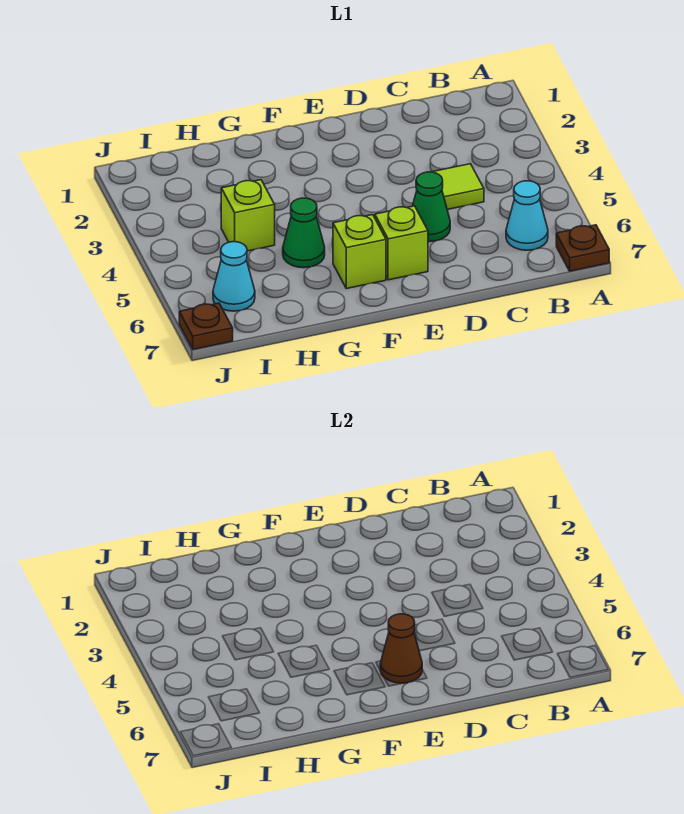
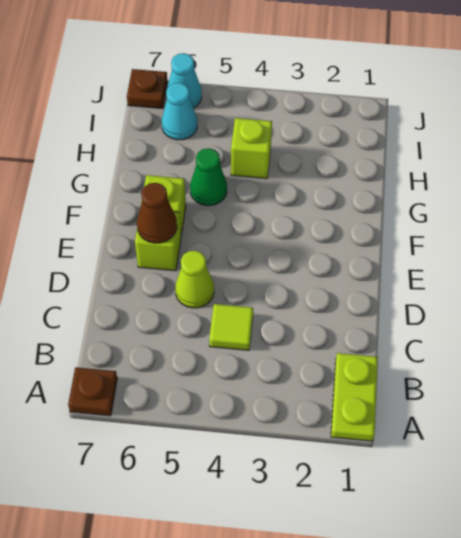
none -> lime 1x2 plate [331,353,378,441]
cyan 1x1 cone [506,181,548,250] -> cyan 1x1 cone moved to [167,53,202,108]
green 1x1 cone [413,172,450,242] -> lime 1x1 cone [175,251,214,308]

